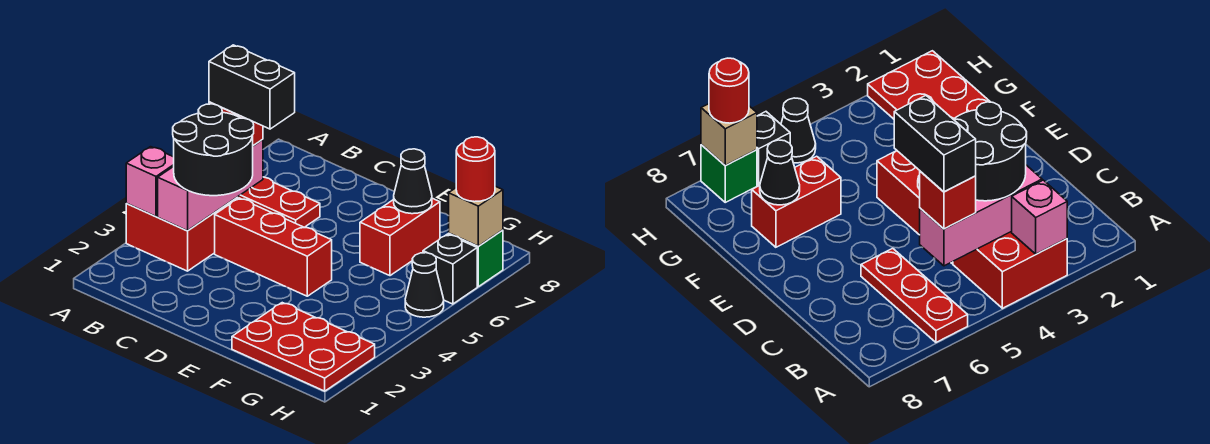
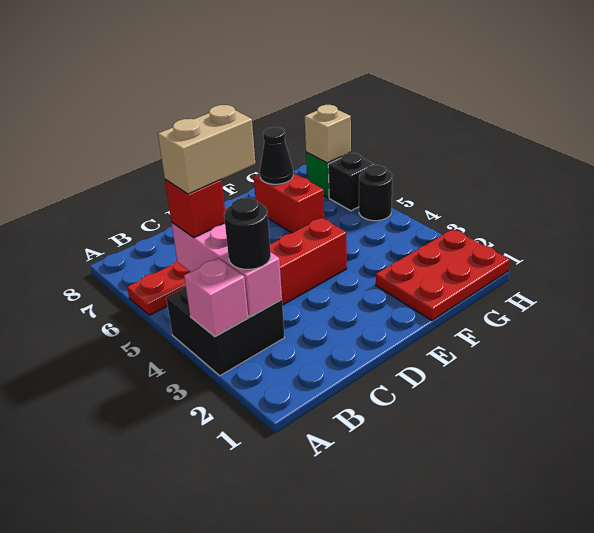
red 2x2 brick [126,197,238,271] -> black 2x2 brick [166,286,285,376]
black 2x2 round brick [173,104,254,196] -> black 1x1 round brick [224,198,271,269]
black 1x2 brick [209,45,295,129] -> tan 1x2 brick [158,105,255,194]
black 1x1 cone [405,253,444,317] -> black 1x1 round brick [359,165,392,221]
red 1x1 round brick [456,137,495,202] -> none

